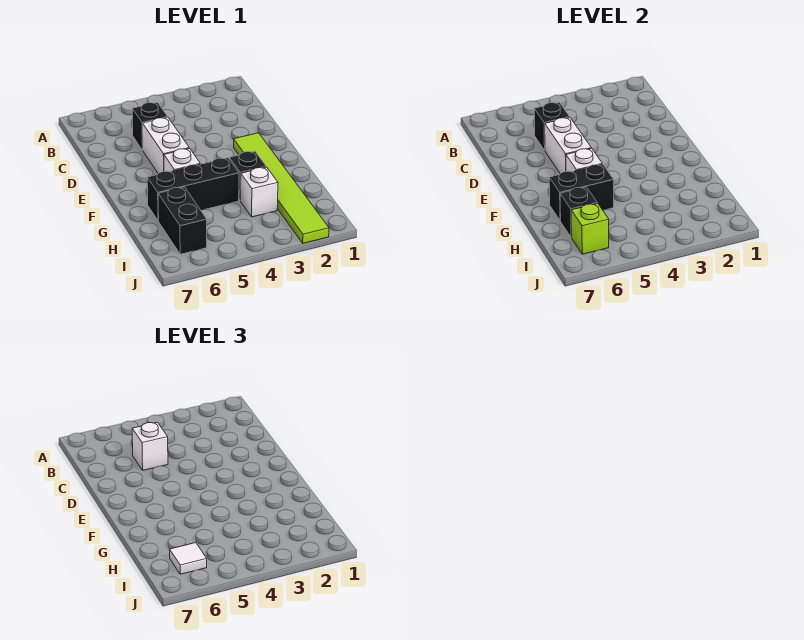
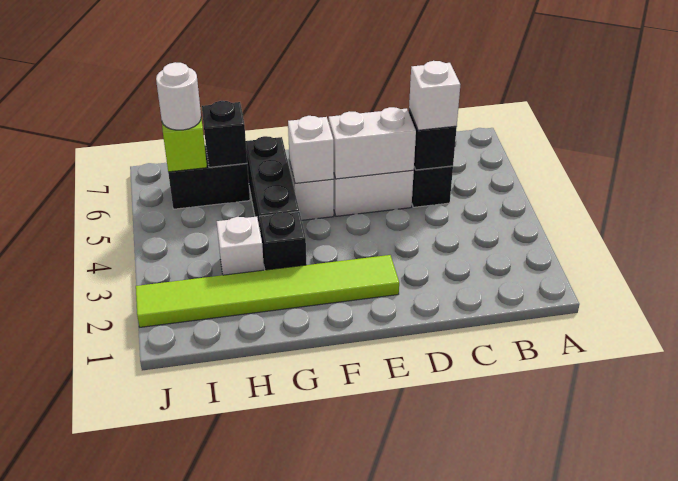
black 1x2 brick [549,164,614,221] -> none
white 1x1 tile [170,543,207,574] -> white 1x1 round brick [156,62,201,130]

